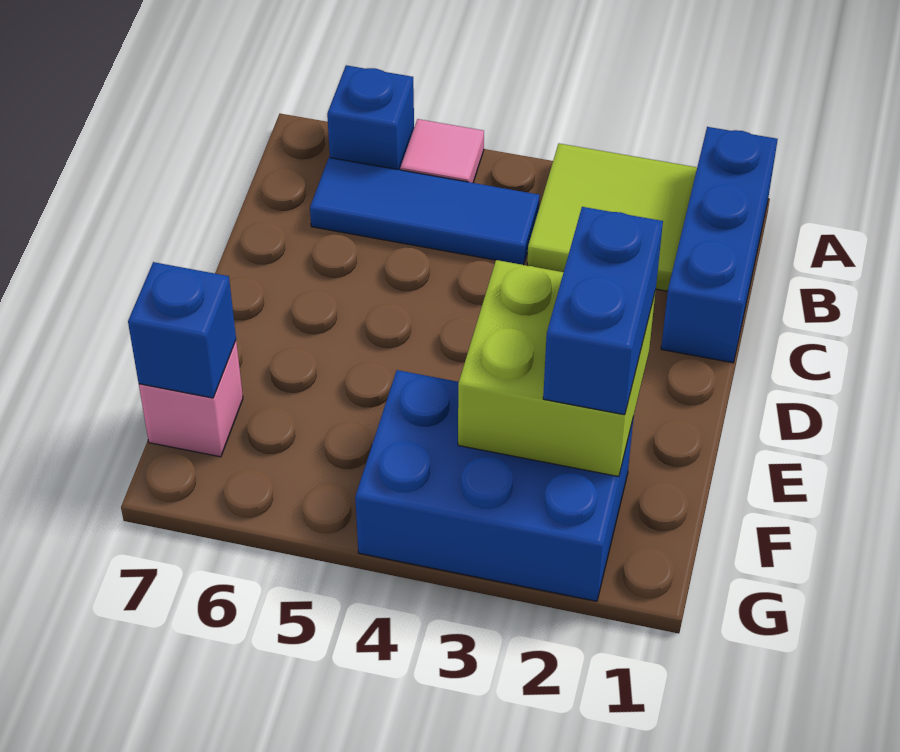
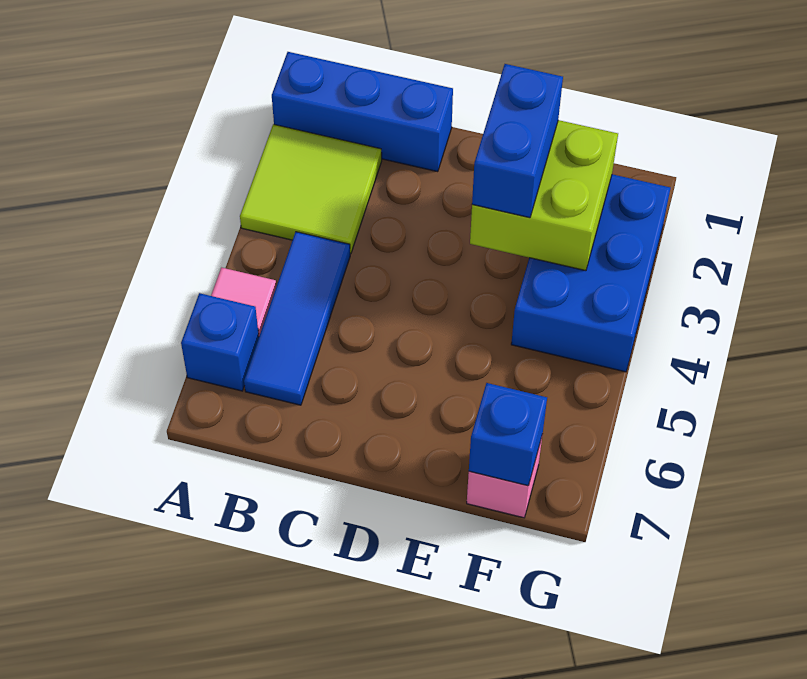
blue 1x2 brick [543,207,663,415] -> blue 1x2 brick turned to [472,64,563,218]

